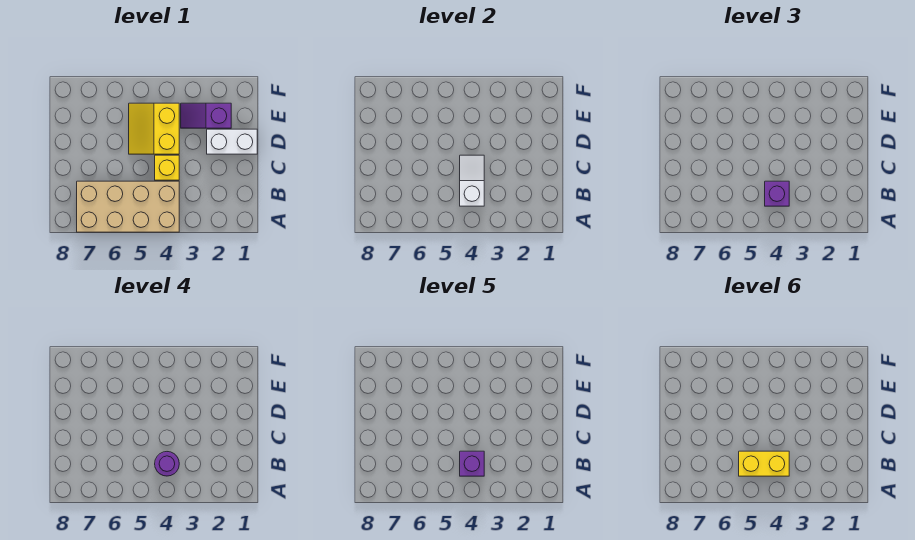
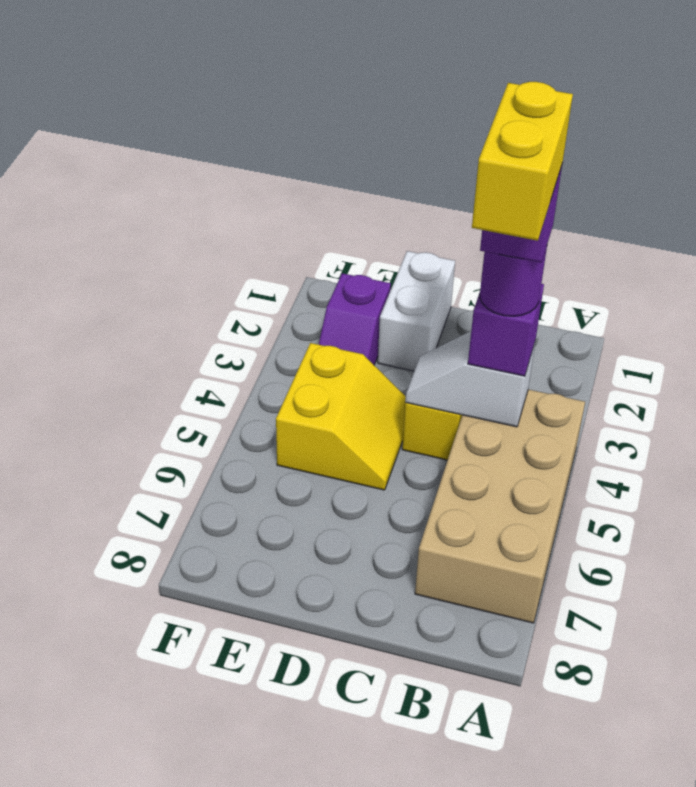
yellow 2x2 slope [129,103,179,154] -> yellow 2x2 slope turned to [276,343,406,490]

